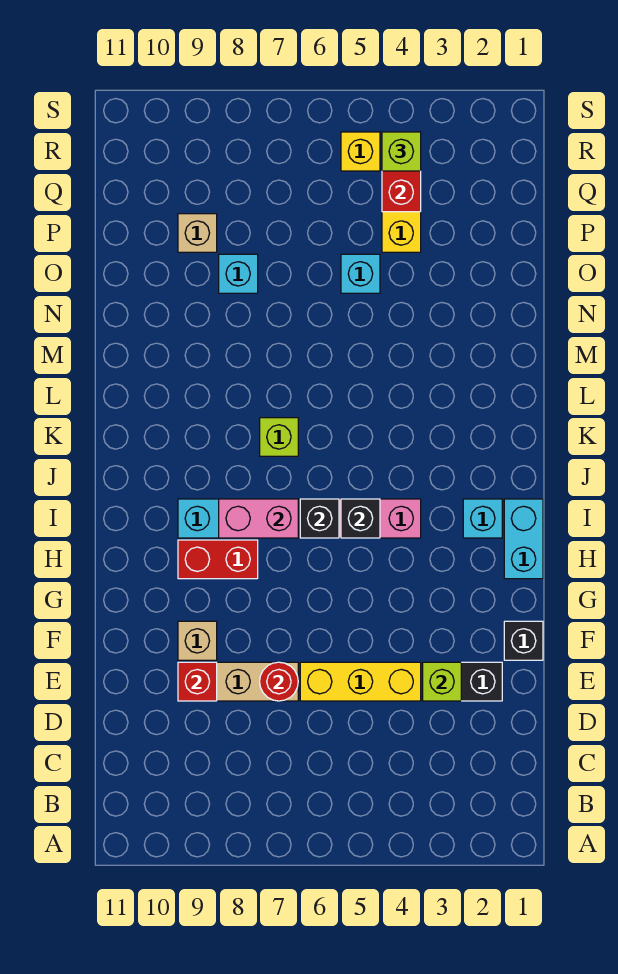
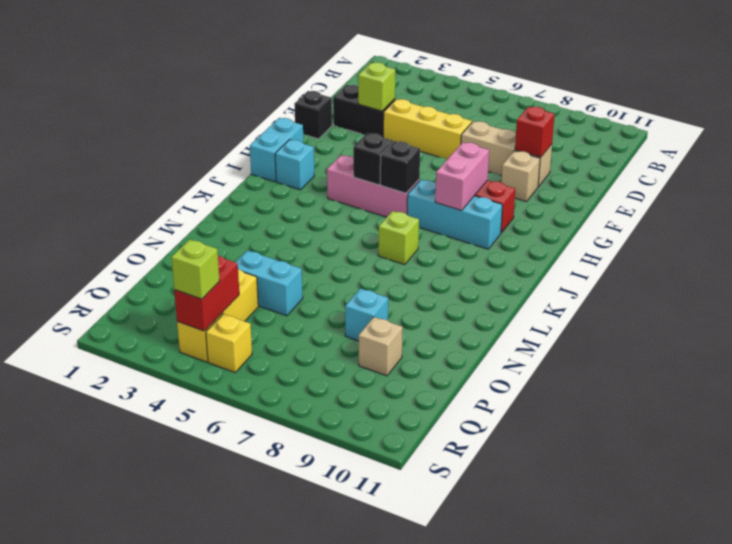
red 1x1 round brick [260,662,298,701] -> none
pink 1x2 brick [219,499,298,538] -> pink 1x2 brick turned to [435,142,489,211]
cyan 1x1 brick [341,254,380,293] -> cyan 1x2 brick [236,250,303,316]

